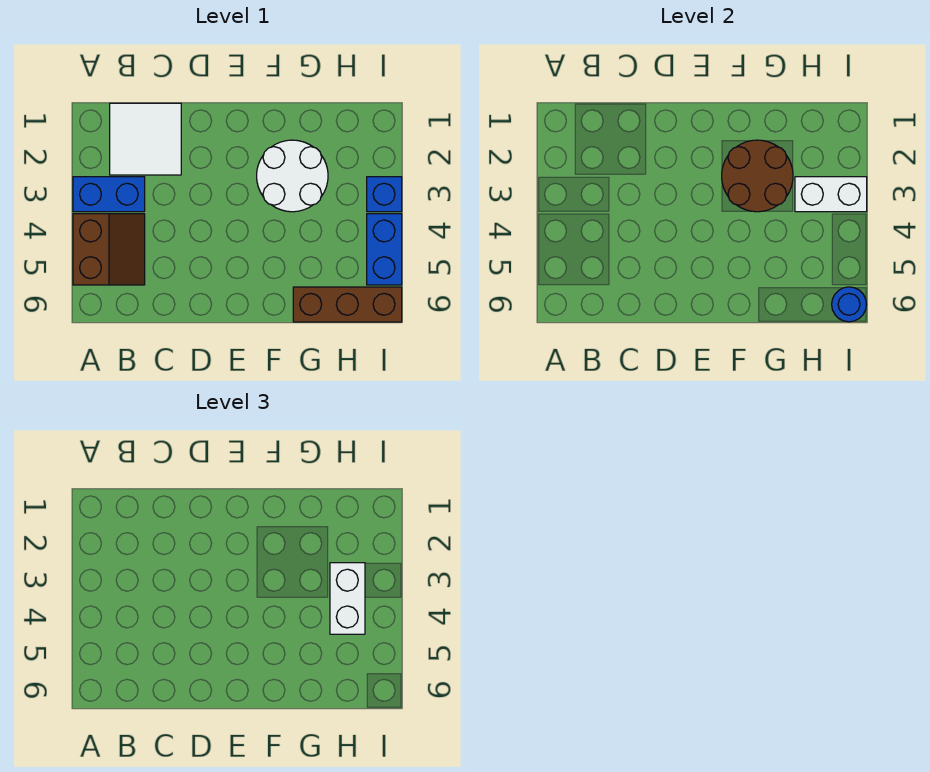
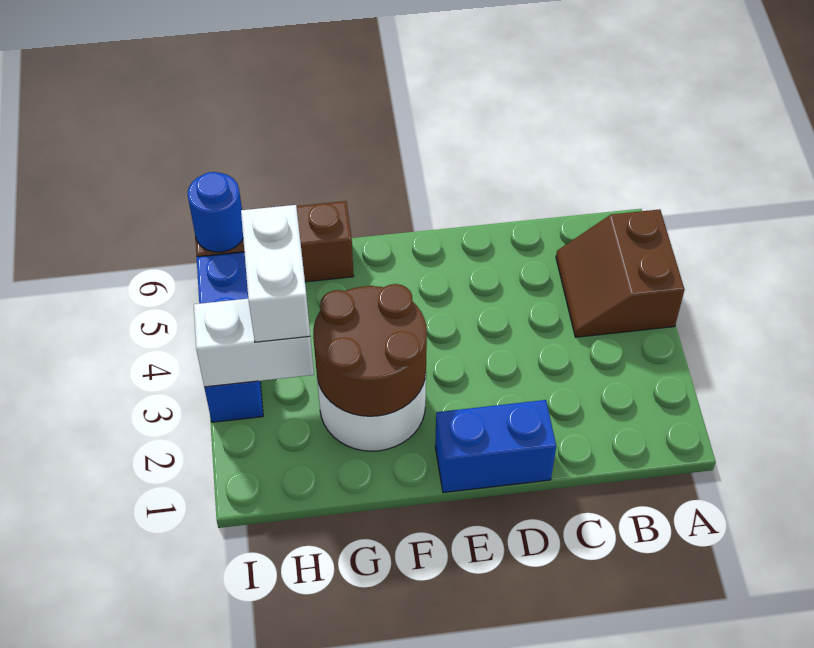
blue 1x2 brick [73,177,145,212] -> blue 1x2 brick moved to [435,400,556,493]
white 2x2 tile [110,103,181,175] -> none

